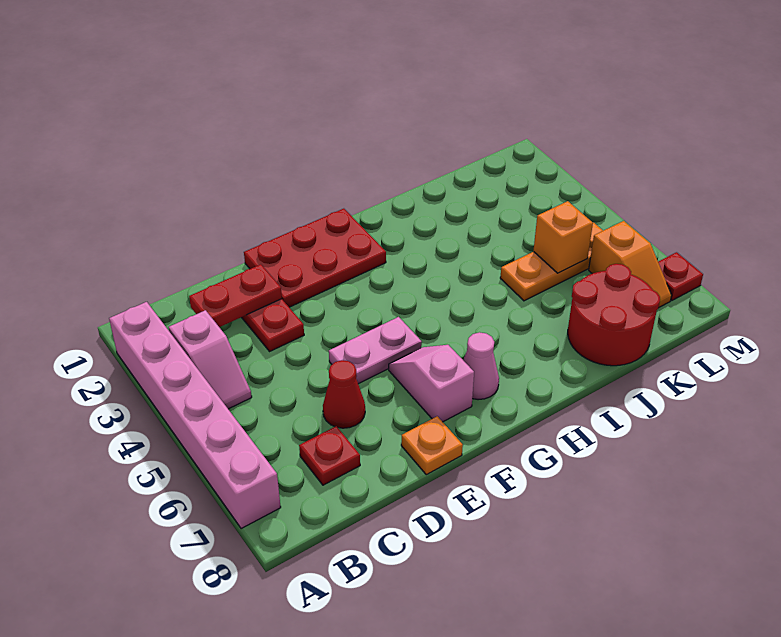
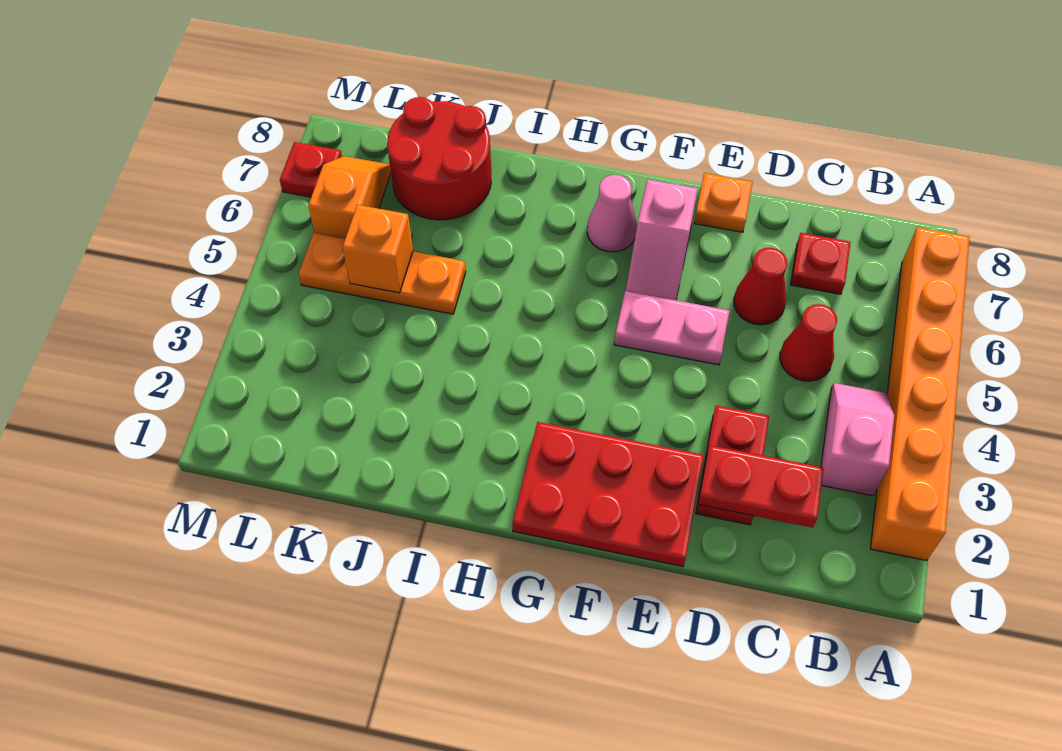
pink 1x6 brick [109,302,281,529] -> orange 1x6 brick [870,227,970,561]
none -> red 1x1 cone [780,304,837,381]

